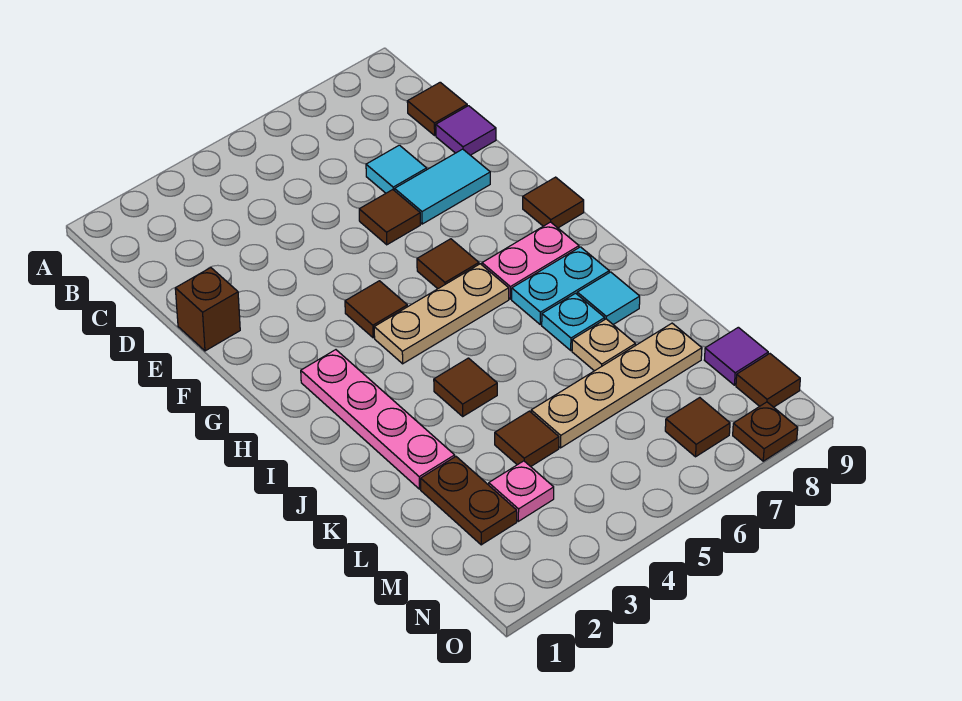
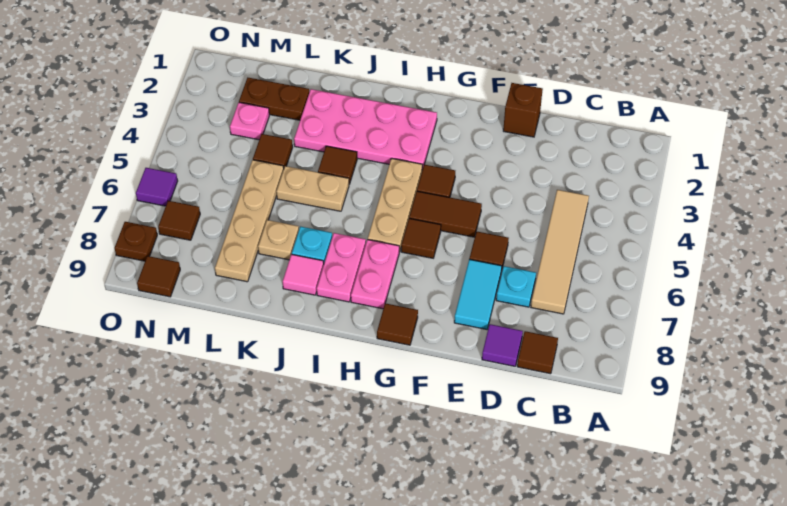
none -> tan 1x4 tile [531,190,589,314]
cyan 1x1 tile [366,145,427,193] -> cyan 1x1 plate [496,266,536,307]
none -> brown 1x2 tile [409,191,482,237]
pink 1x4 plate [301,350,455,489] -> pink 2x4 plate [294,89,437,170]
cyan 1x2 plate [512,247,609,325] -> pink 1x2 plate [317,233,366,302]
none -> tan 1x2 plate [276,166,349,211]
cyan 1x1 tile [577,272,640,325] -> pink 1x1 tile [283,254,324,295]
purple 1x1 tile [705,327,768,385] -> purple 1x1 tile moved to [136,168,178,206]

